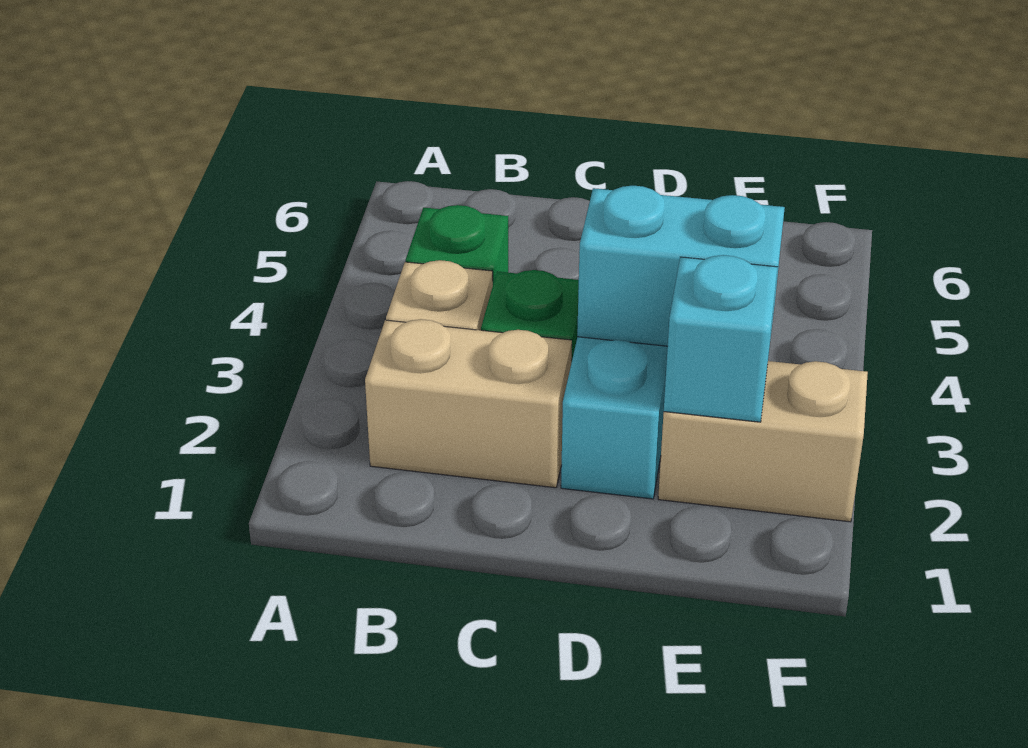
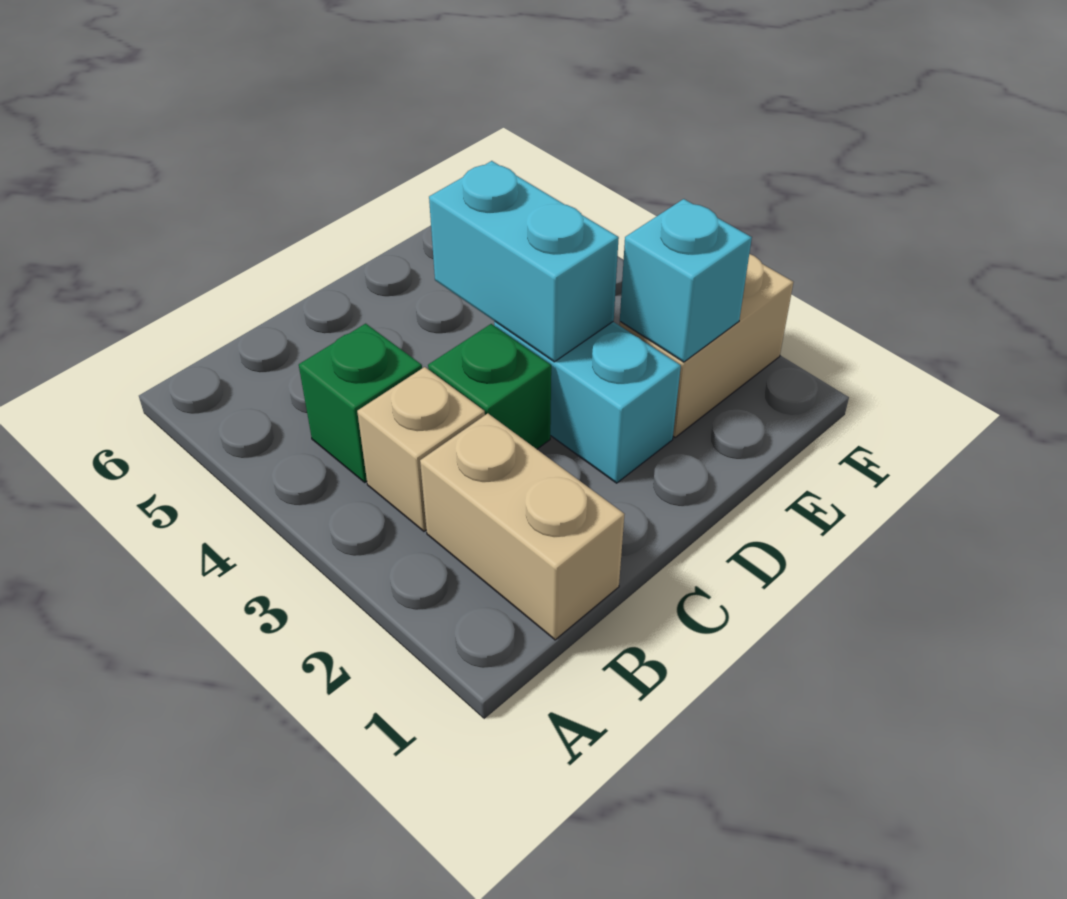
tan 1x2 brick [365,319,572,488] -> tan 1x2 brick turned to [420,413,625,640]
cyan 1x2 brick [577,186,785,346] -> cyan 1x2 brick turned to [429,161,619,362]

